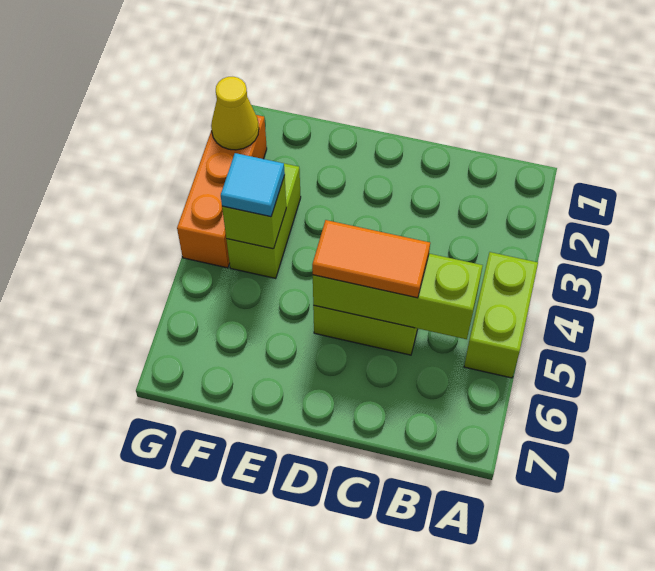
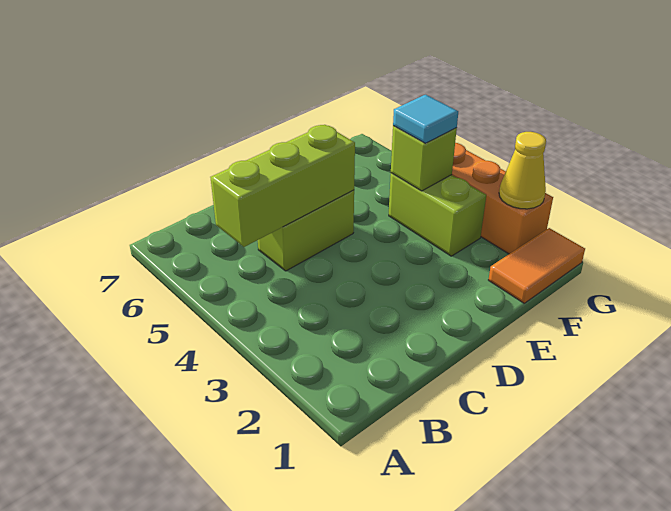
lime 1x2 brick [464,252,538,378] -> none
orange 1x2 tile [312,220,430,298] -> orange 1x2 tile moved to [489,228,585,303]

